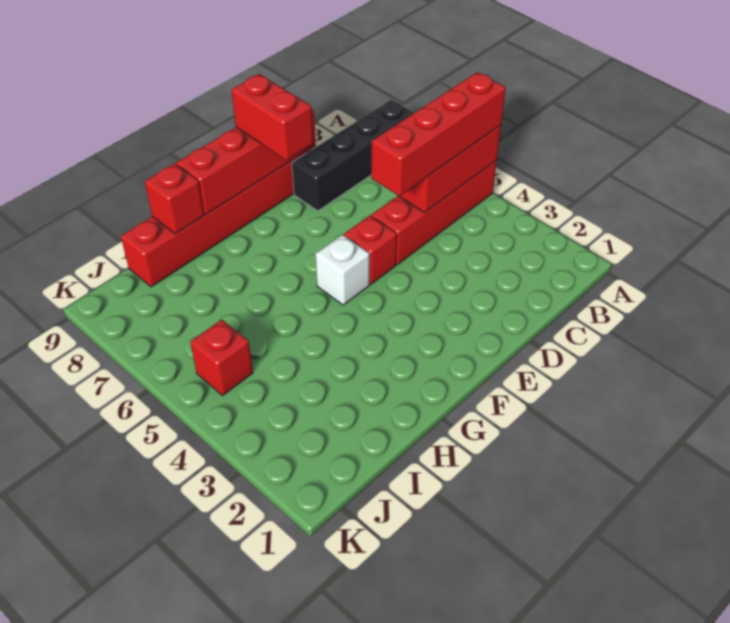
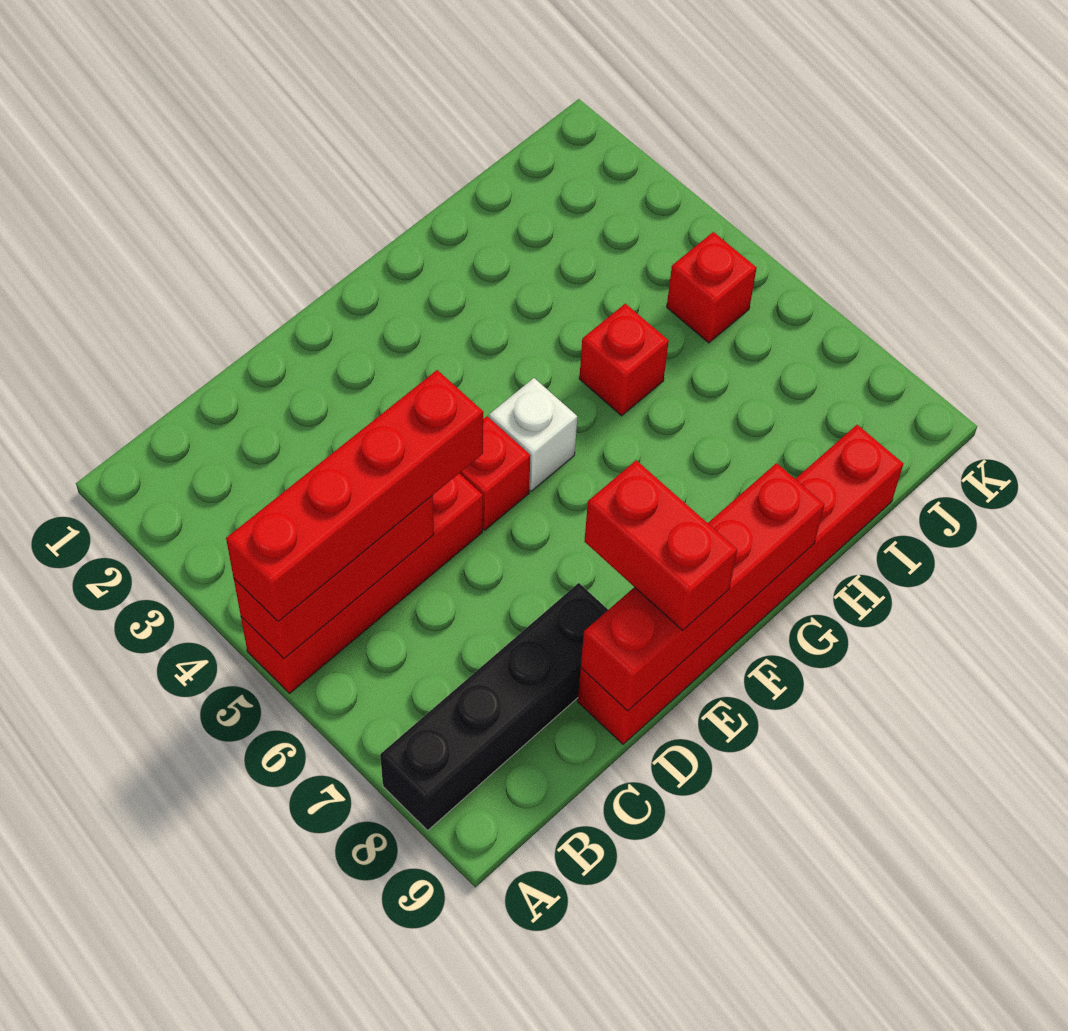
red 1x1 brick [145,164,204,234] -> red 1x1 brick moved to [579,304,669,416]

